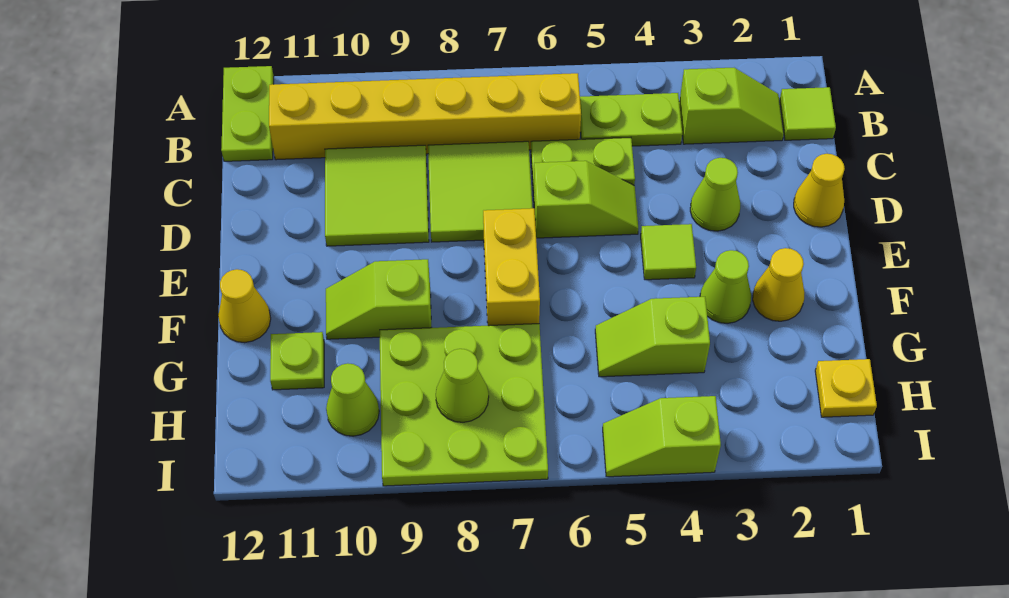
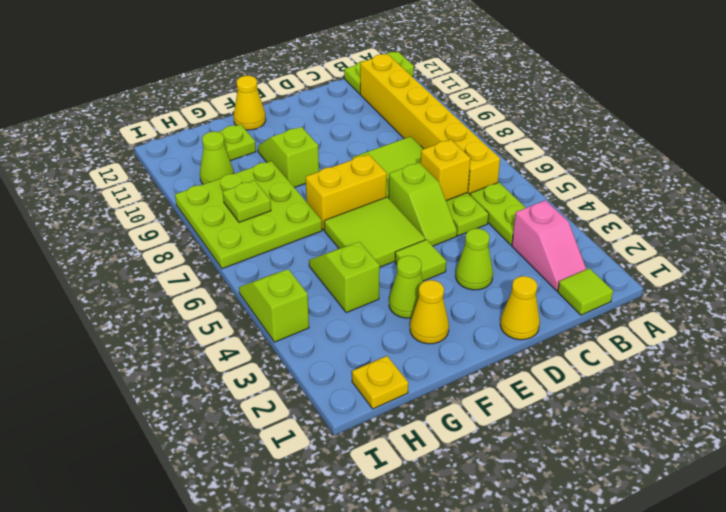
lime 1x2 slope [679,68,784,144] -> pink 1x2 slope [512,200,586,291]
none -> yellow 1x1 brick [421,139,471,201]
lime 2x2 tile [325,145,429,246] -> lime 2x2 tile moved to [324,197,426,267]
lime 1x1 cone [436,349,489,422] -> lime 1x1 plate [223,180,271,222]

